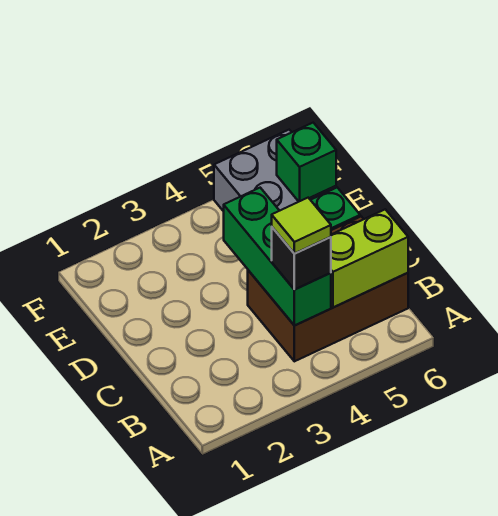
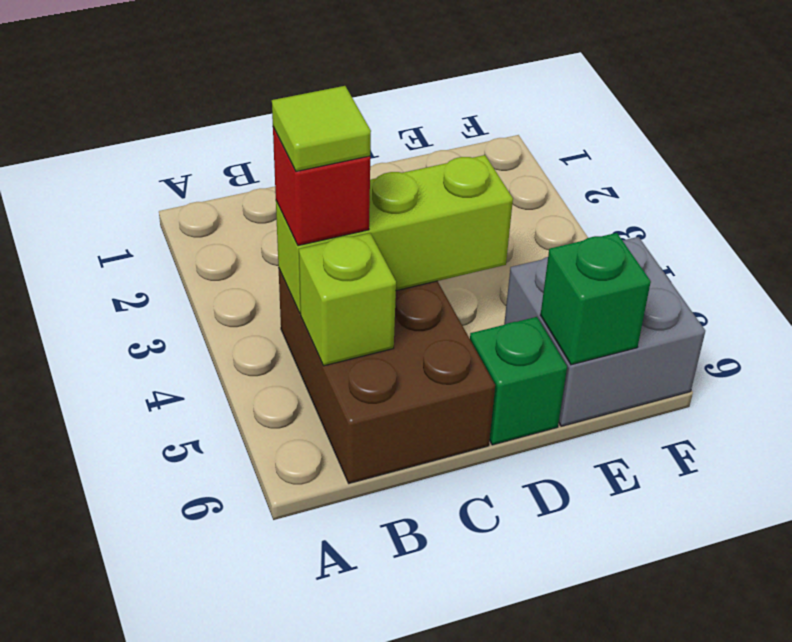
green 1x3 brick [224,188,331,326] -> lime 1x3 brick [276,155,513,313]
black 1x1 brick [272,227,331,289] -> red 1x1 brick [273,127,370,246]
lime 1x2 brick [331,209,408,308] -> lime 1x1 brick [299,233,396,366]

